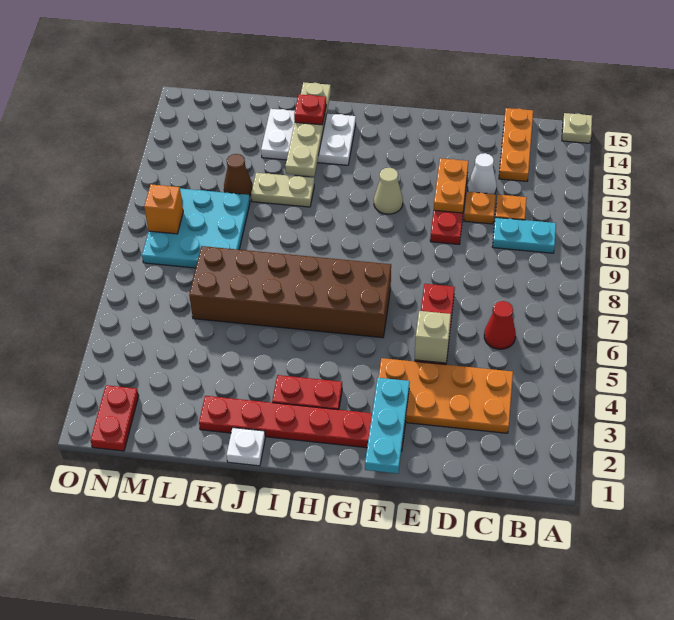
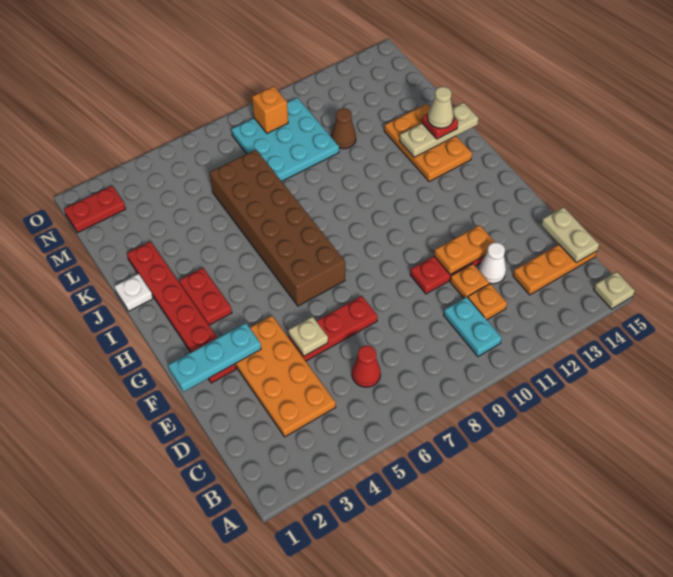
tan 1x1 brick [415,311,451,363] -> tan 1x1 plate [288,316,328,356]
tan 1x1 cone [374,168,403,214] -> tan 1x1 cone moved to [428,87,454,128]
white 2x3 plate [261,109,356,165] -> orange 2x3 plate [384,104,472,182]
tan 1x2 plate [251,173,314,207] -> tan 1x2 plate moved to [541,207,599,263]
tan 1x4 plate [285,82,331,176] -> tan 1x3 plate [400,103,479,157]

